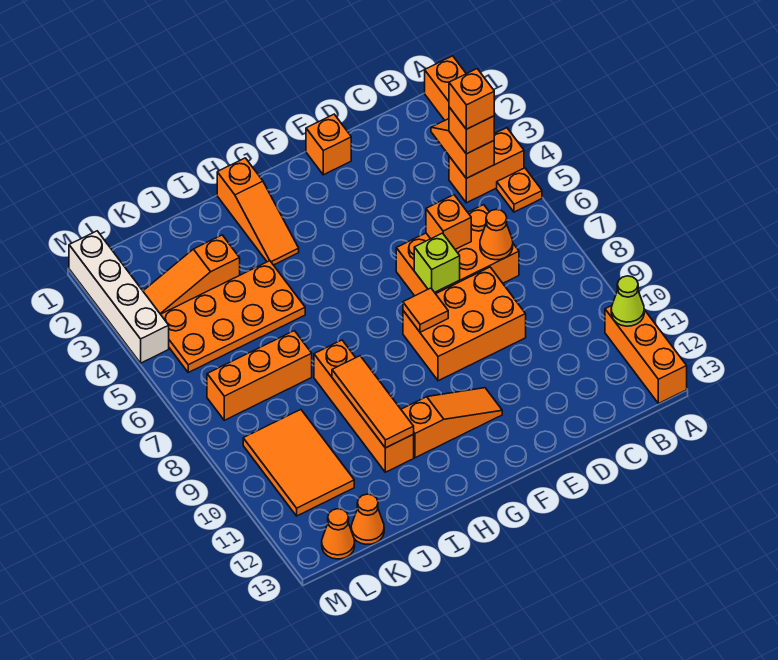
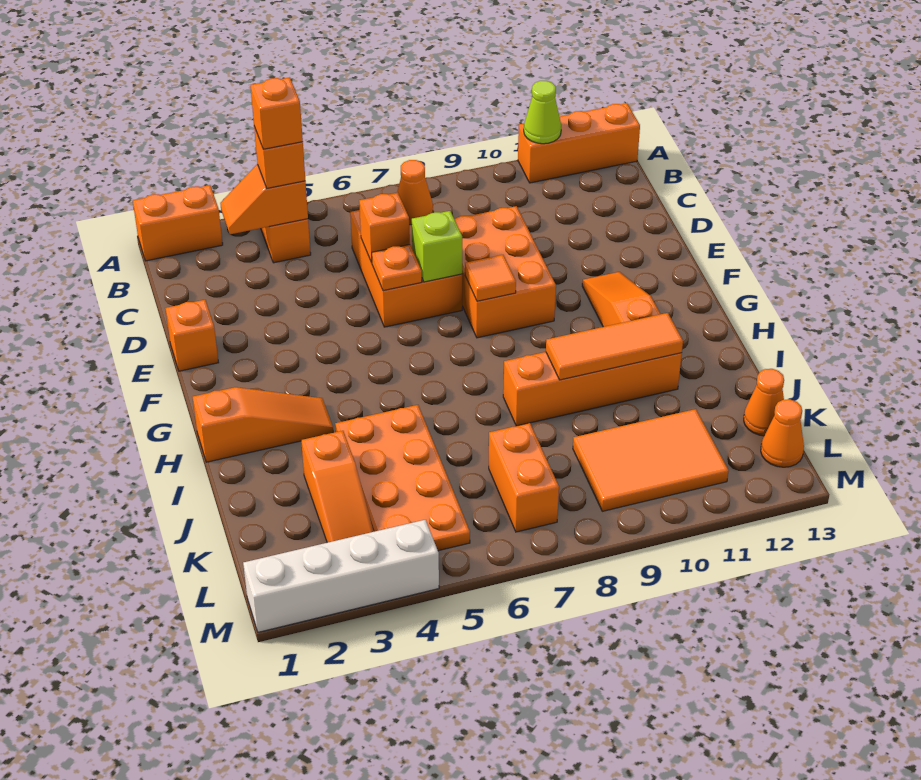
orange 1x1 plate [497,168,542,212] -> orange 1x1 plate moved to [372,245,422,291]
orange 1x3 brick [207,331,312,420] -> orange 1x2 brick [489,423,559,532]

